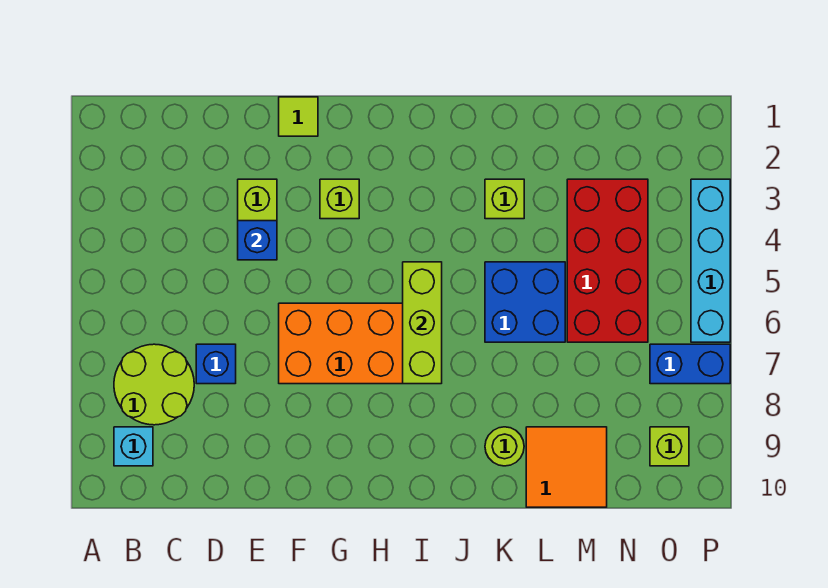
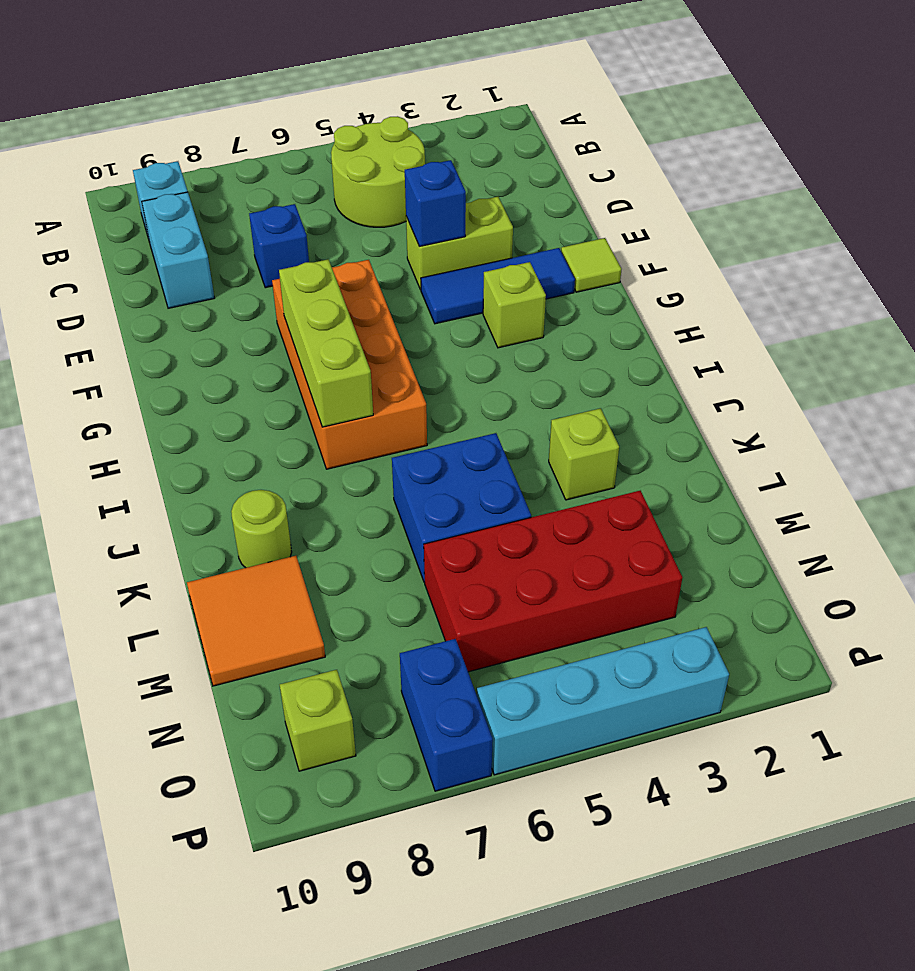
lime 2x2 round brick [114,344,194,425] -> lime 2x2 round brick moved to [331,116,425,227]
none -> cyan 1x2 brick [142,192,214,308]
none -> blue 1x3 tile [421,248,575,324]
lime 1x3 brick [403,262,442,384] -> lime 1x3 brick turned to [279,259,373,427]

